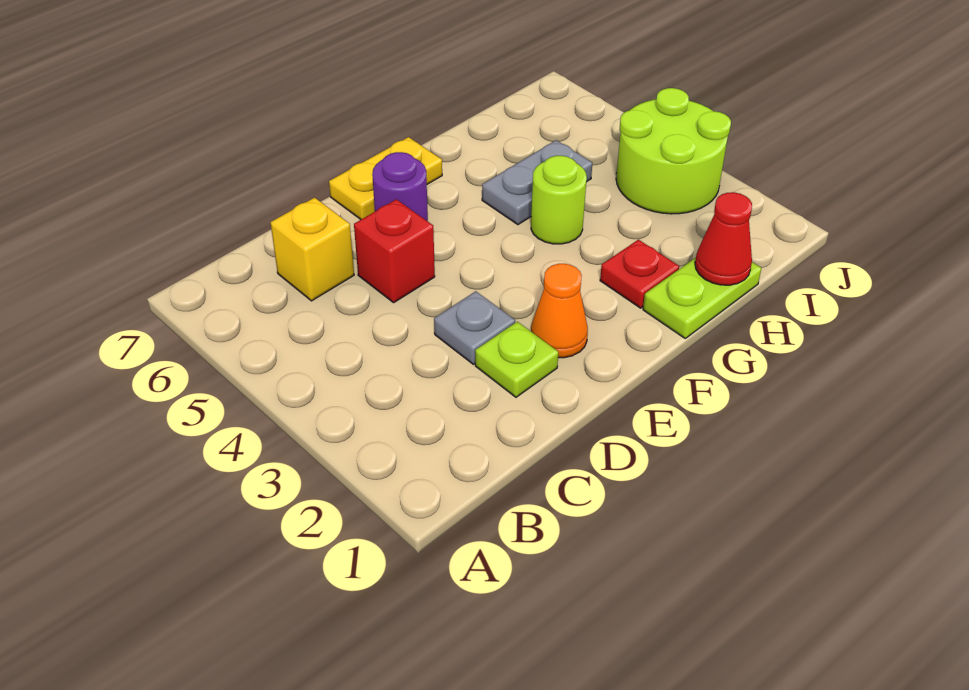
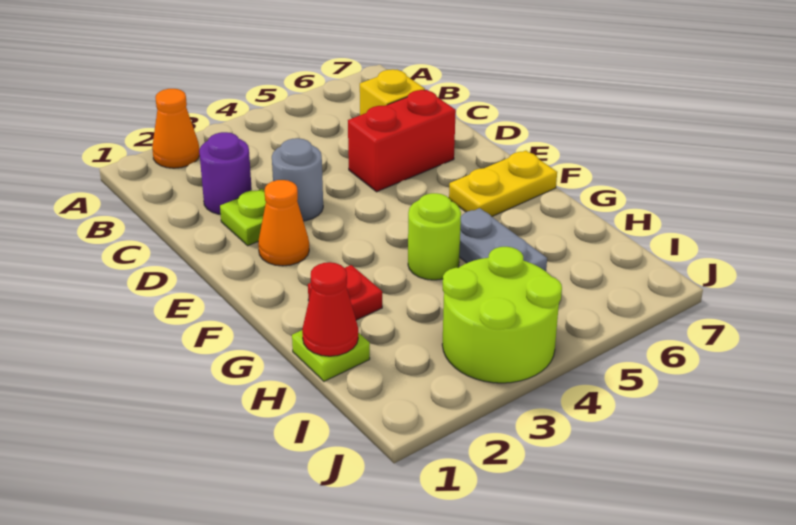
none -> orange 1x1 cone [152,89,200,168]
grey 1x1 plate [434,291,515,364] -> grey 1x1 round brick [272,138,323,221]
red 1x1 brick [354,199,435,303] -> red 1x2 brick [348,90,456,192]
purple 1x1 round brick [372,152,428,221] -> purple 1x1 round brick moved to [199,132,252,214]
yellow 1x2 plate [329,137,442,219] -> yellow 1x2 plate turned to [449,151,557,217]
lime 1x2 plate [643,258,761,338] -> lime 1x1 plate [292,330,370,381]

